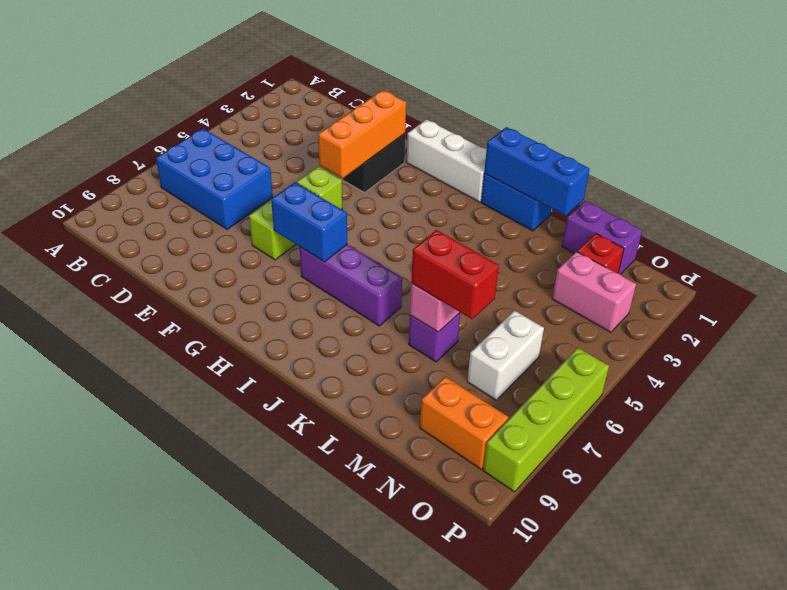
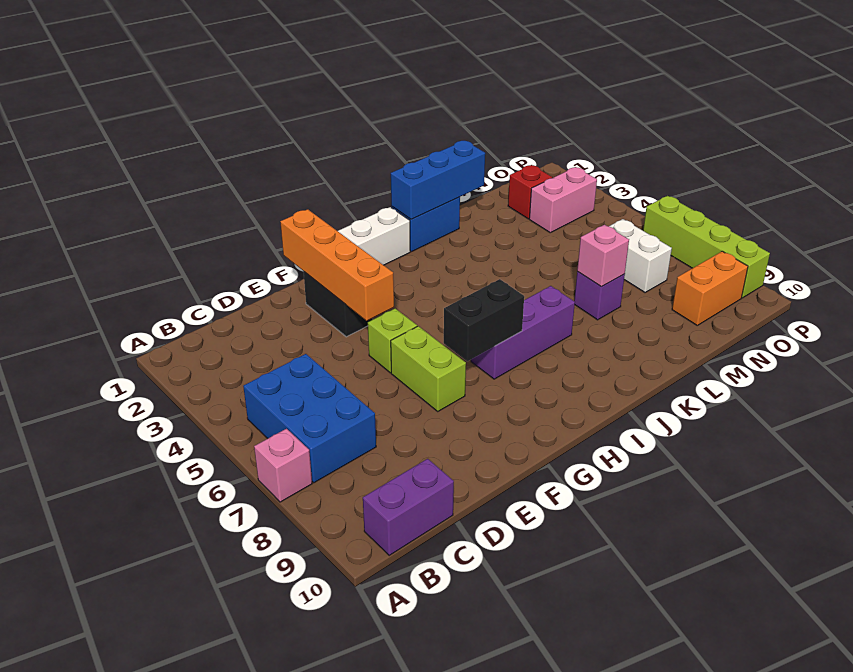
none -> pink 1x1 brick [254,429,312,502]
blue 2x3 brick [156,129,273,229] -> blue 2x3 brick turned to [243,354,376,483]
orange 1x3 brick [318,90,406,178] -> orange 1x4 brick [280,209,394,321]
blue 1x2 brick [271,182,347,262] -> black 1x2 brick [444,279,524,361]
red 1x2 brick [411,230,499,319] -> none
purple 1x2 brick [562,201,642,275] -> purple 1x2 brick moved to [363,459,454,555]

